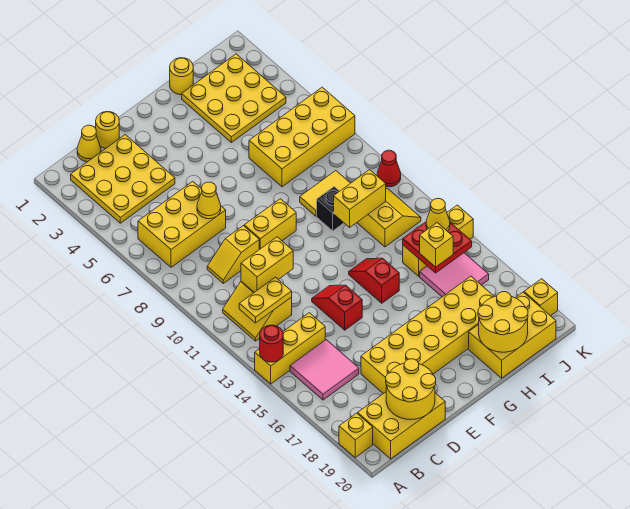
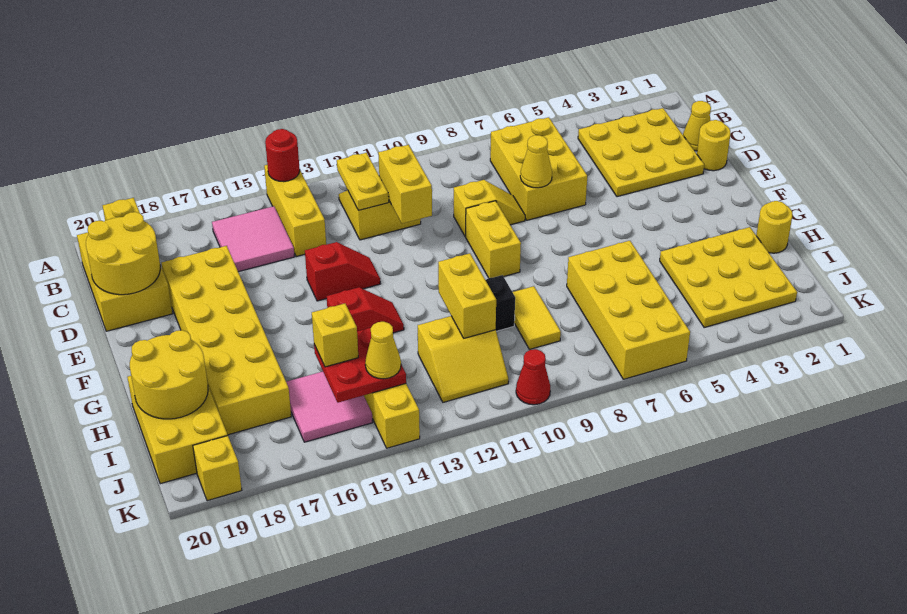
yellow 1x2 slope [207,226,259,283] -> yellow 1x2 slope turned to [454,180,525,237]

